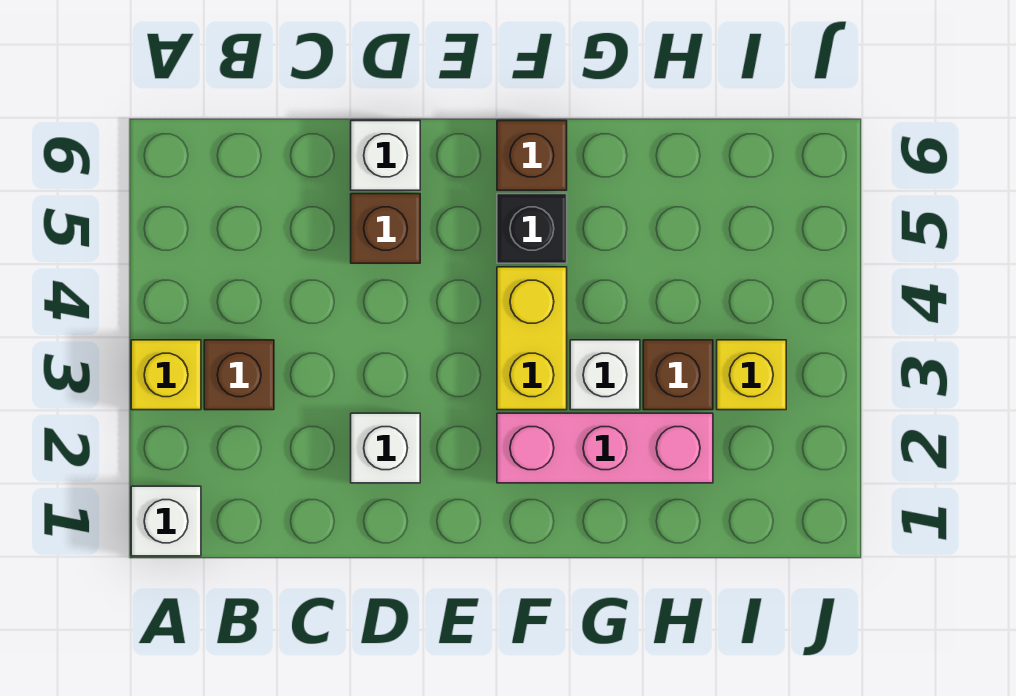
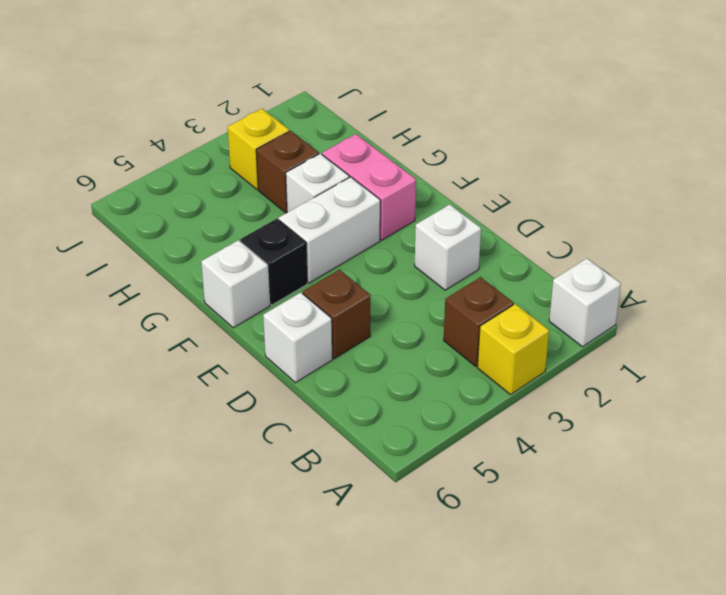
pink 1x3 brick [497,413,713,483] -> pink 1x2 brick [322,134,416,240]
yellow 1x2 brick [497,267,567,410] -> white 1x2 brick [279,177,380,283]
brown 1x1 brick [497,121,567,190] -> white 1x1 brick [201,240,270,328]

